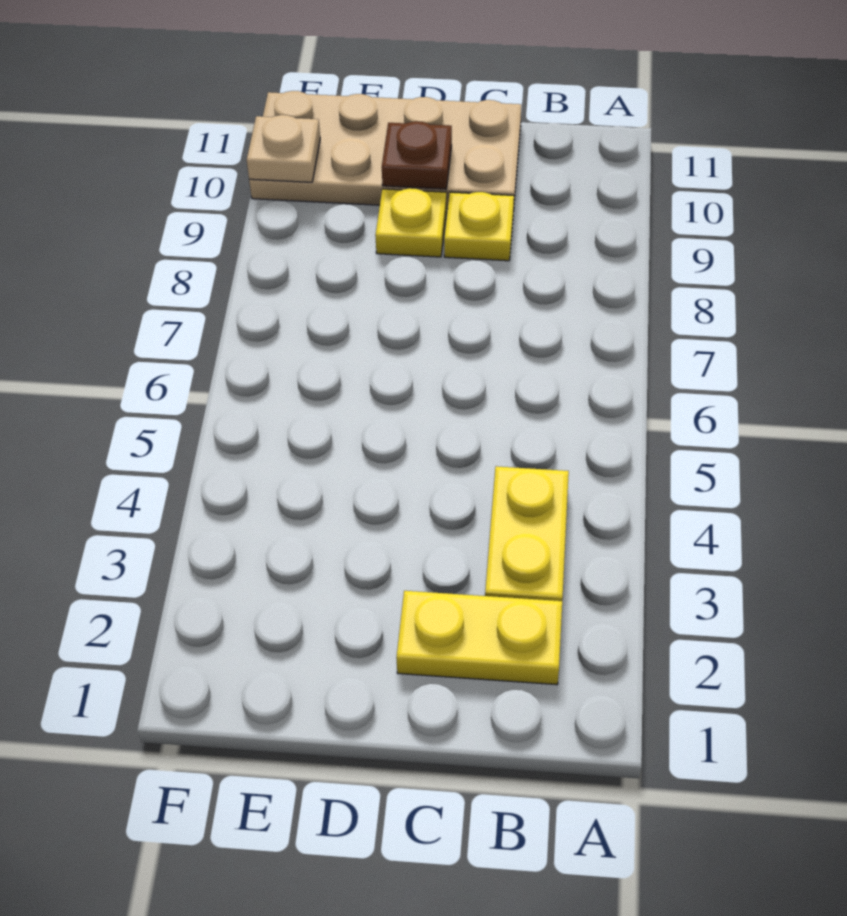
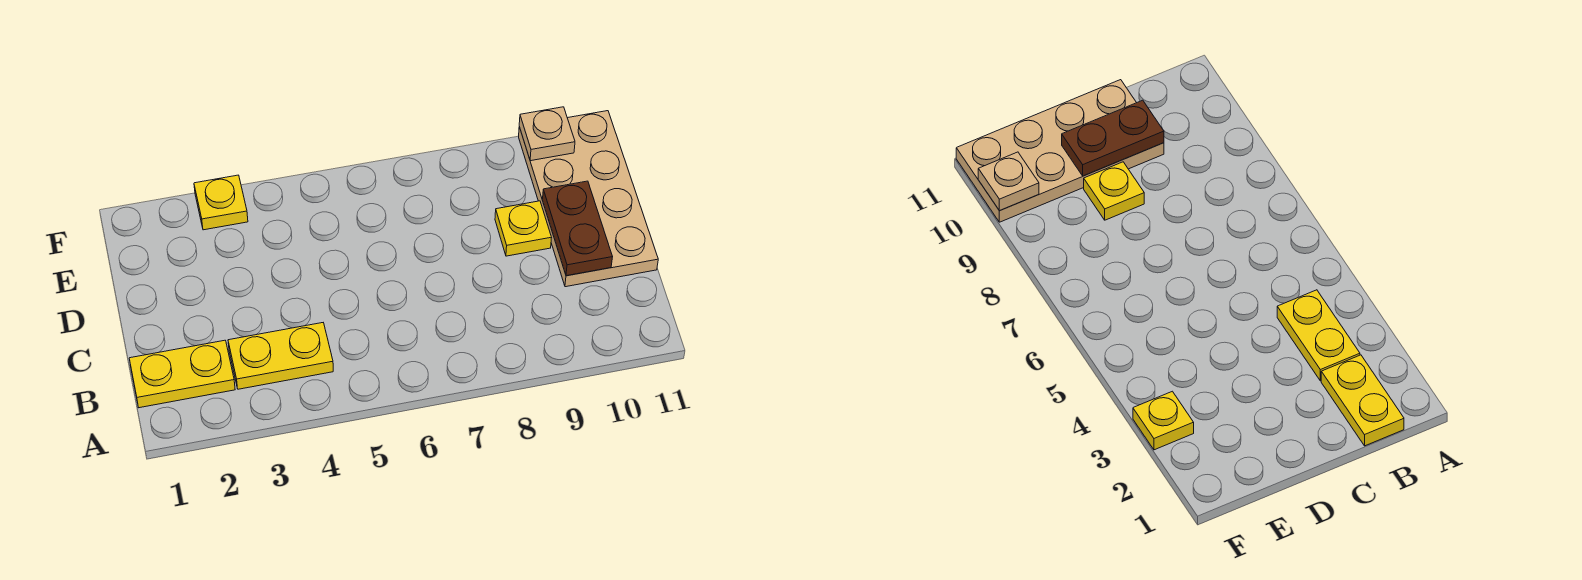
yellow 1x2 plate [396,591,562,685] -> yellow 1x2 plate turned to [129,340,235,408]
yellow 1x1 plate [444,192,514,261] -> yellow 1x1 plate moved to [194,175,248,230]
brown 1x1 plate [382,121,452,189] -> brown 1x2 plate [542,181,612,276]

